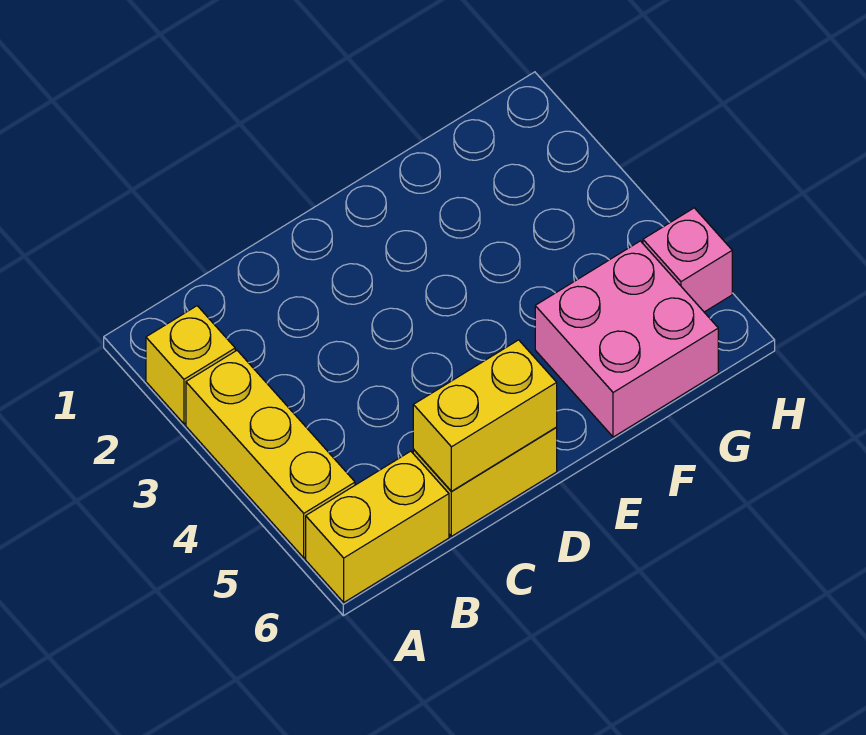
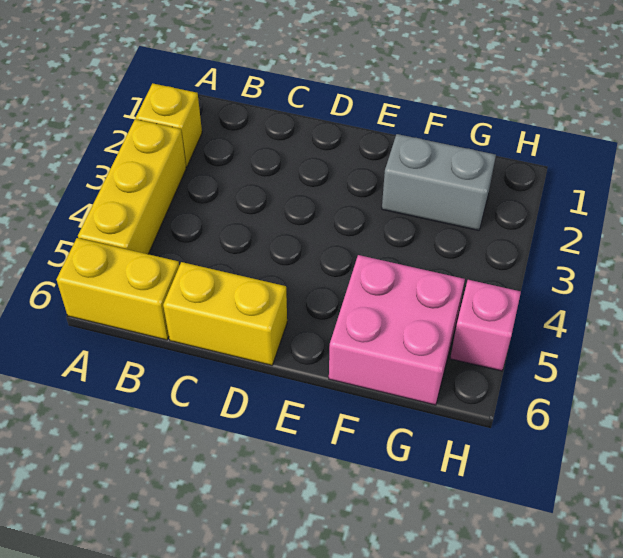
yellow 1x2 brick [413,340,557,492] -> none
none -> grey 1x2 brick [382,134,496,230]

